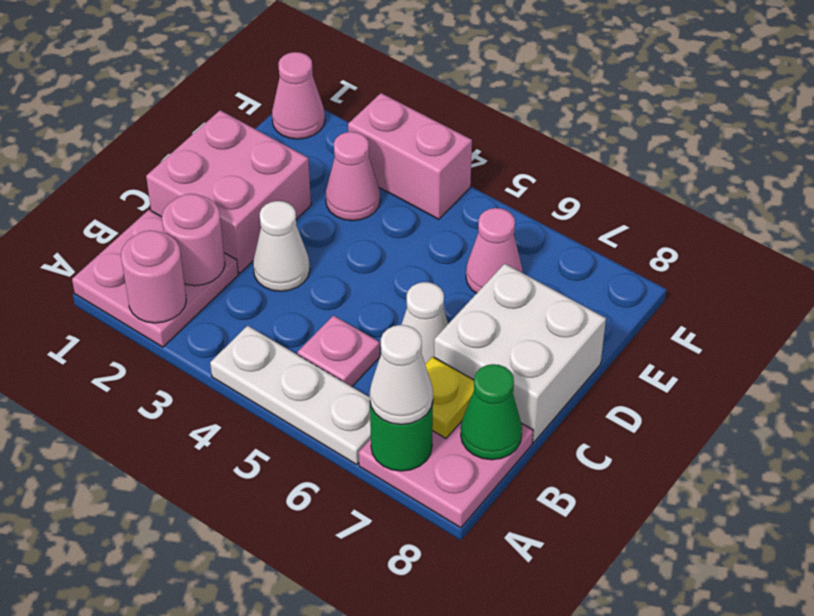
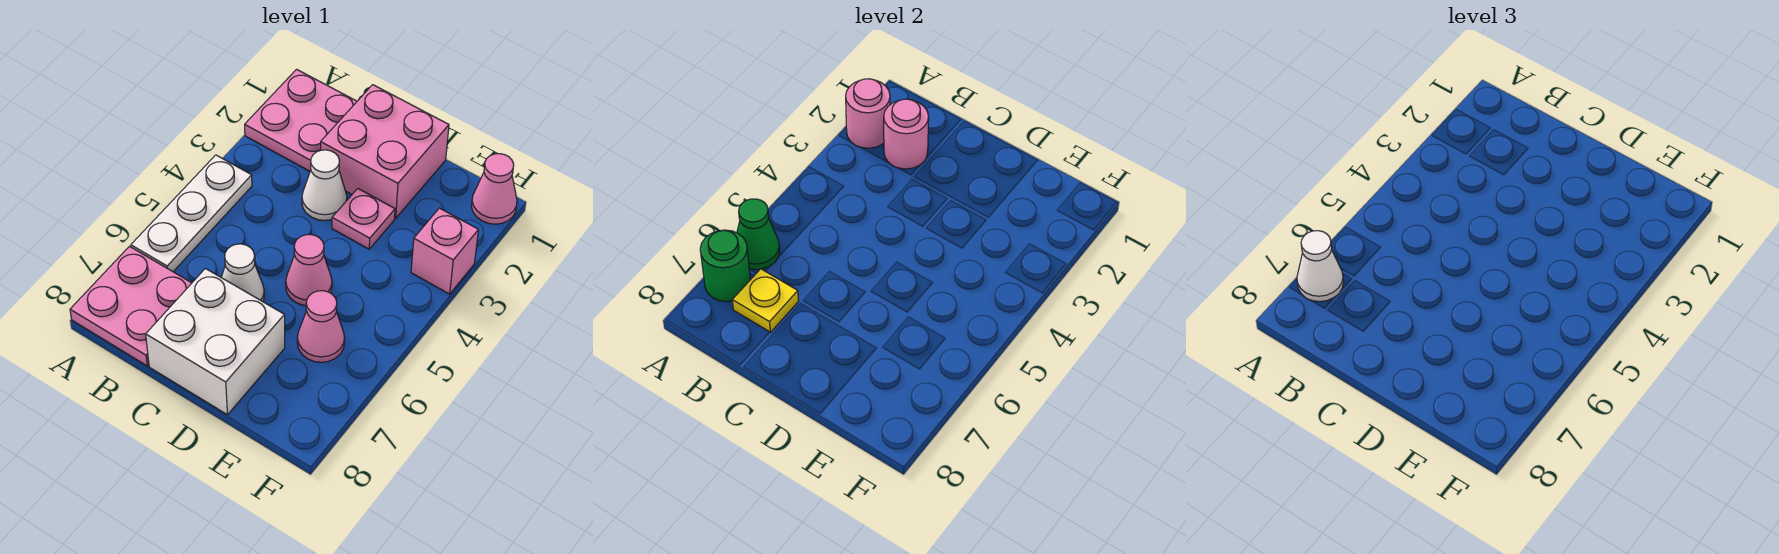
pink 1x1 plate [297,316,380,387] -> pink 1x1 plate moved to [332,189,395,249]
green 1x1 cone [461,364,522,460] -> green 1x1 cone moved to [737,199,780,270]
pink 1x1 cone [326,132,380,221] -> pink 1x1 cone moved to [286,235,332,305]
pink 1x2 brick [348,93,472,219] -> pink 1x1 brick [411,208,478,294]

